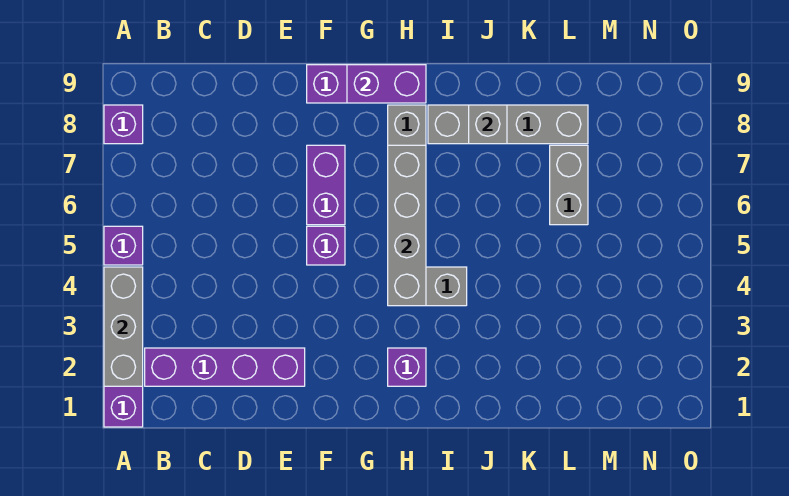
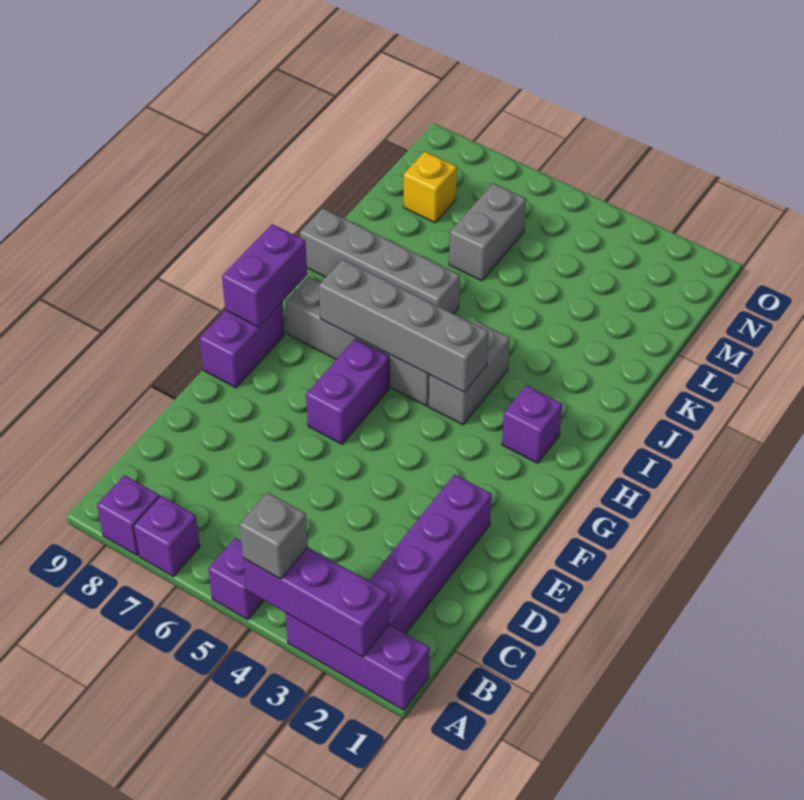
grey 1x3 brick [104,267,143,386] -> purple 1x3 brick [243,547,389,657]
purple 1x1 brick [307,226,345,265] -> purple 1x1 brick moved to [134,496,200,577]
purple 1x2 brick [307,145,345,225] -> purple 1x2 brick turned to [306,339,390,444]
grey 1x4 brick [428,105,588,144] -> grey 1x4 brick turned to [300,208,460,314]
grey 1x1 brick [469,105,507,144] -> grey 1x1 brick moved to [239,492,308,579]
grey 1x2 brick [550,145,588,225] -> grey 1x2 brick turned to [449,183,526,281]
none -> yellow 1x1 brick [404,152,457,223]

